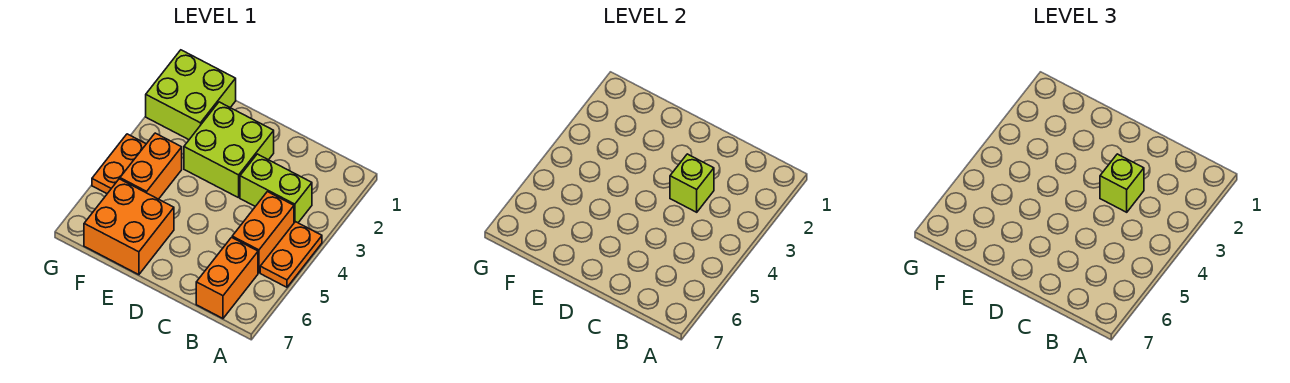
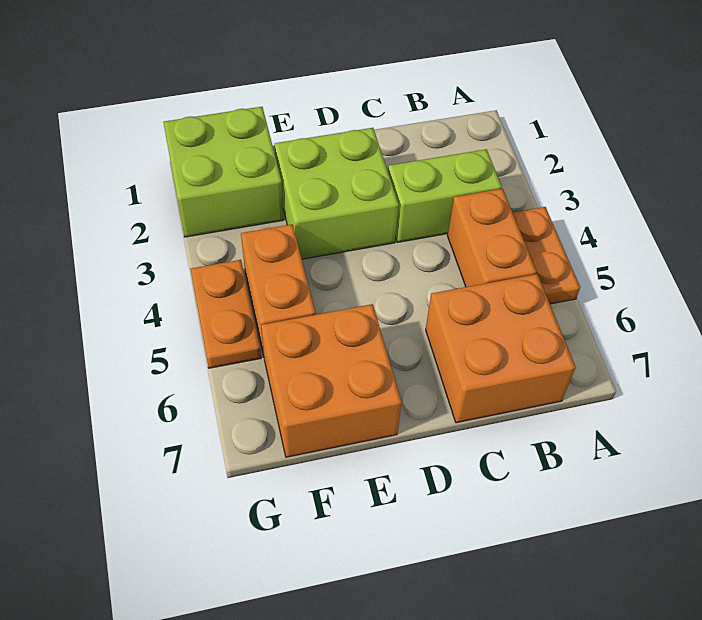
orange 1x2 brick [196,237,258,318] -> orange 2x2 brick [426,274,576,423]
lime 1x1 brick [670,154,714,212] -> none
lime 1x1 brick [1100,154,1144,212] -> none

